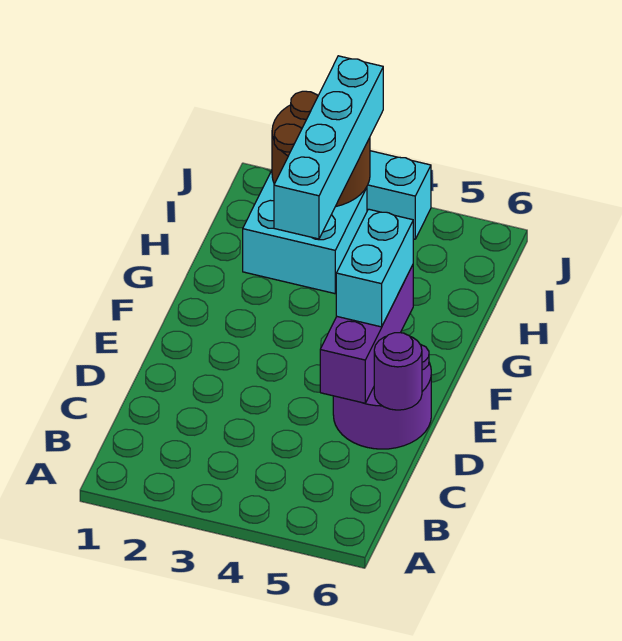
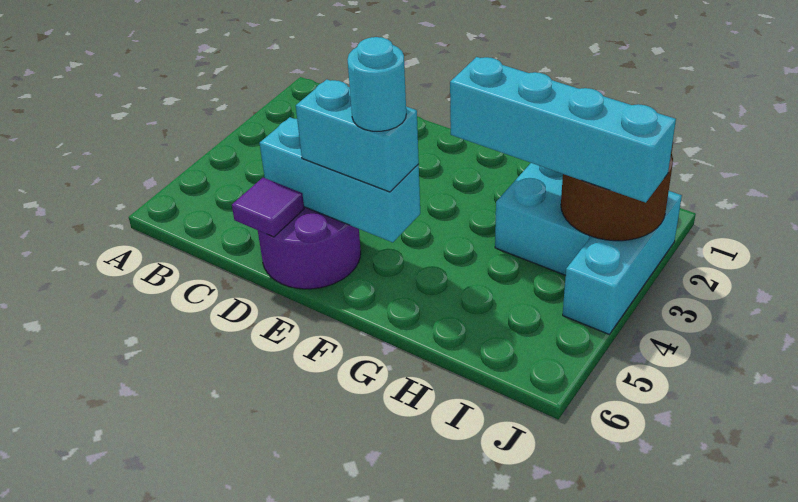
purple 1x3 brick [320,265,413,403] -> cyan 1x3 brick [260,117,420,242]
purple 1x1 round brick [374,333,422,410] -> purple 1x1 tile [232,178,304,237]
none -> cyan 1x1 round brick [347,37,406,131]

